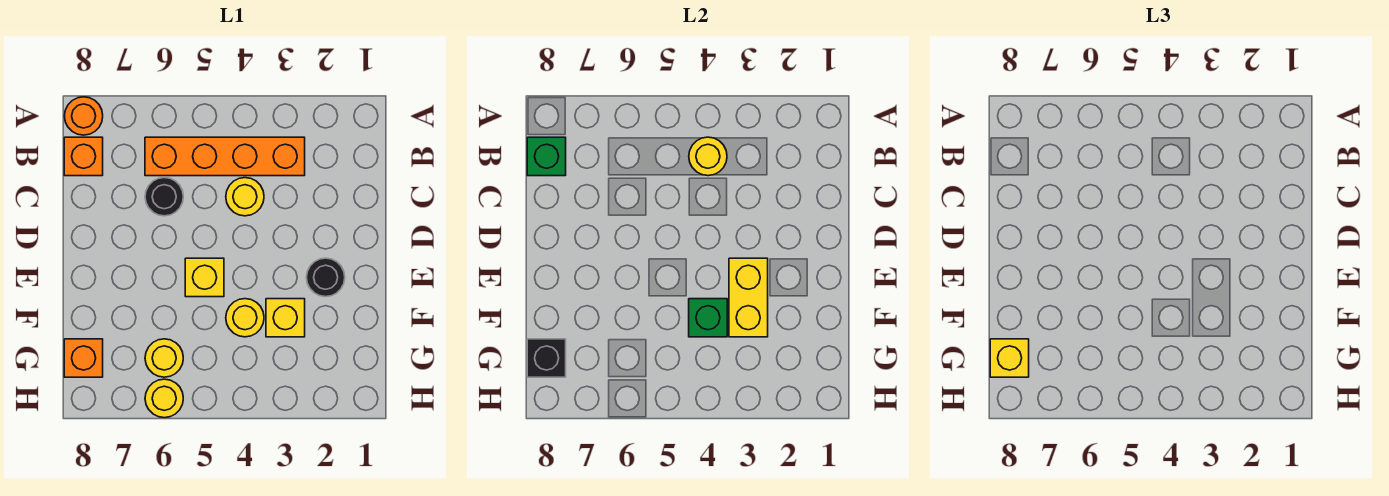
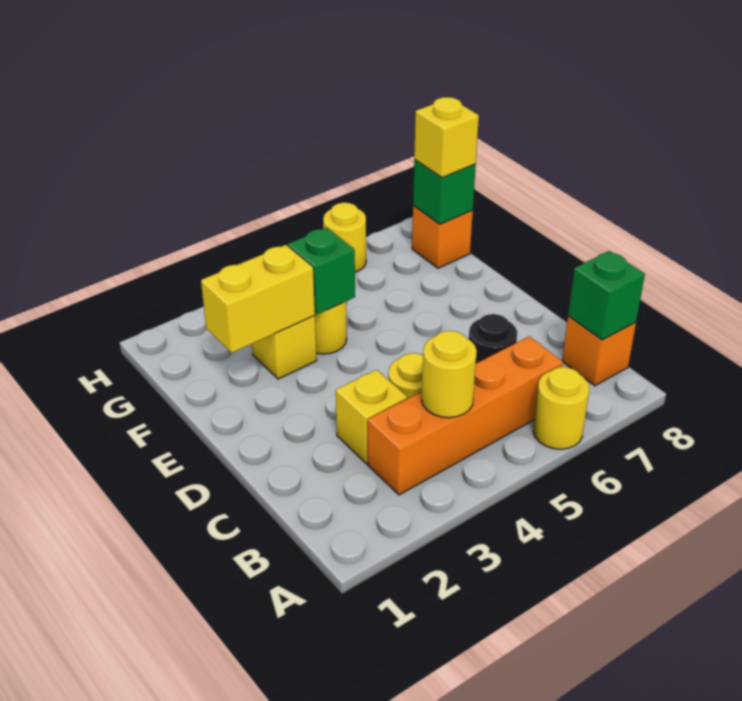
orange 1x1 round brick [64,97,103,135] -> none
black 1x1 round brick [306,258,345,297] -> none
yellow 1x2 brick [729,258,768,337] -> yellow 1x2 brick turned to [201,245,315,353]
yellow 1x1 brick [185,258,224,297] -> yellow 1x1 brick moved to [336,370,407,464]
yellow 1x1 round brick [145,339,183,377] -> yellow 1x1 round brick moved to [533,367,589,449]
black 1x1 brick [527,339,566,377] -> green 1x1 brick [413,160,476,224]

